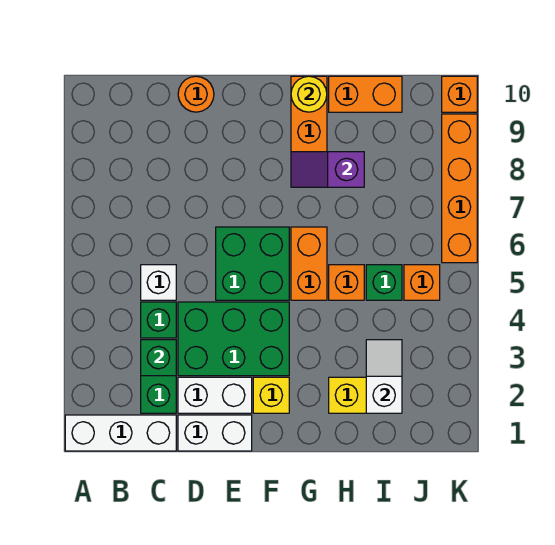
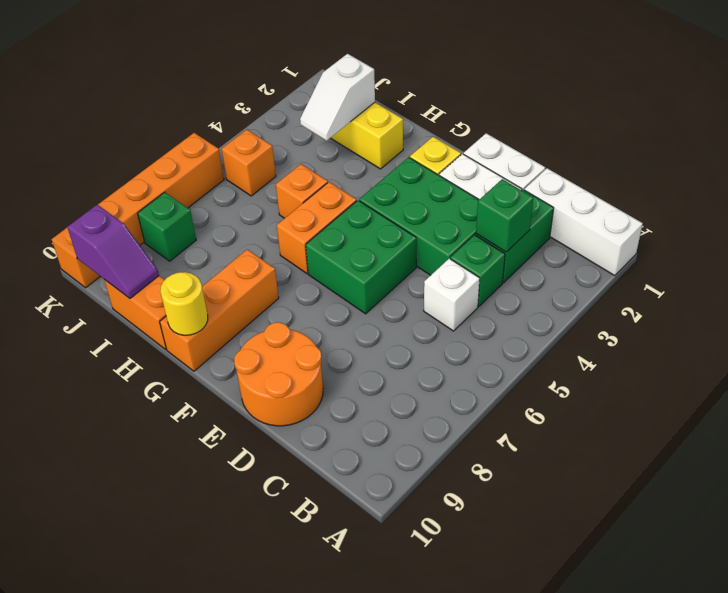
orange 1x1 round brick [178,76,214,112] -> orange 2x2 round brick [234,322,323,426]
purple 1x2 slope [291,152,364,187] -> purple 1x2 slope moved to [67,205,159,298]
green 1x1 brick [366,265,402,300] -> green 1x1 brick moved to [138,192,196,261]

